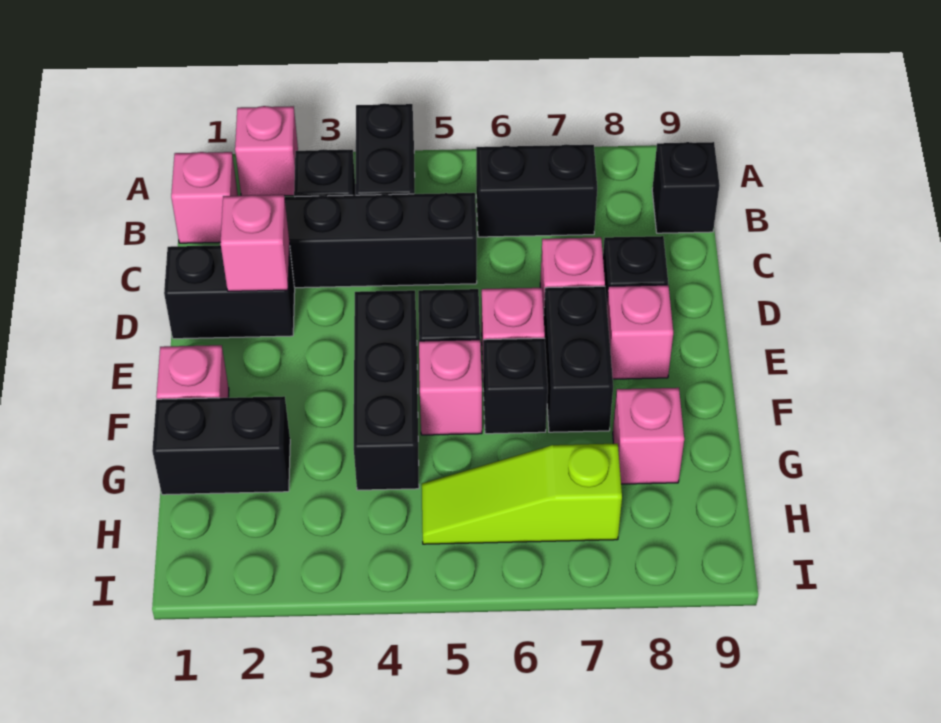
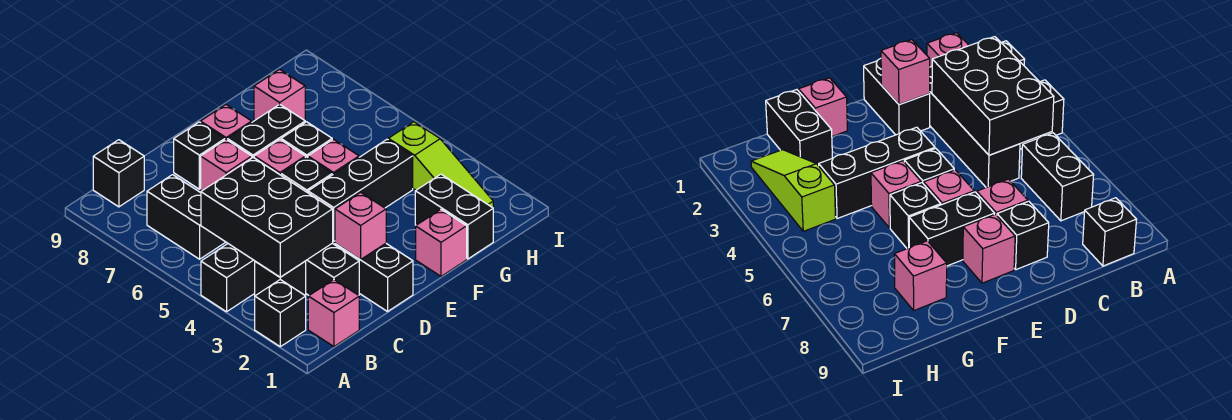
pink 1x1 brick [235,106,298,196] -> black 1x1 brick [255,280,306,347]
none -> black 2x3 brick [201,158,333,277]
lime 1x3 slope [422,444,622,544] -> lime 1x3 slope moved to [388,122,493,208]

